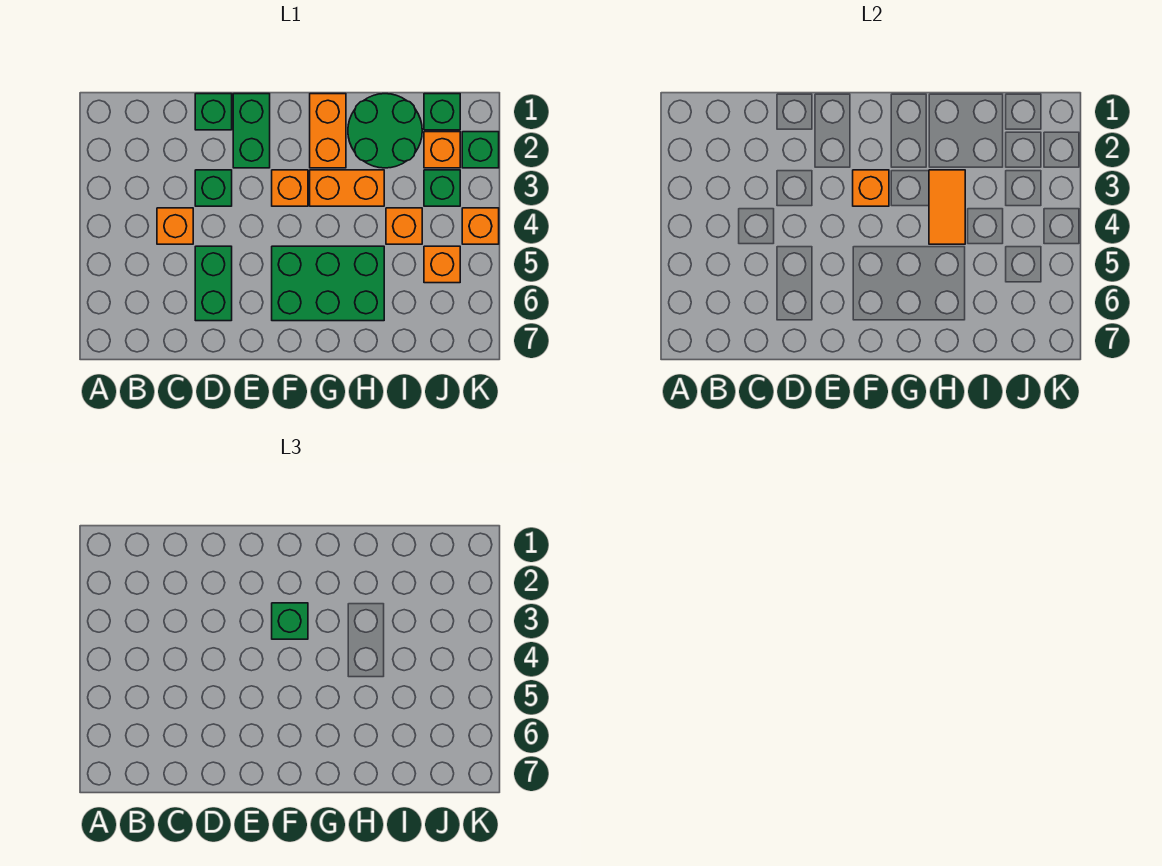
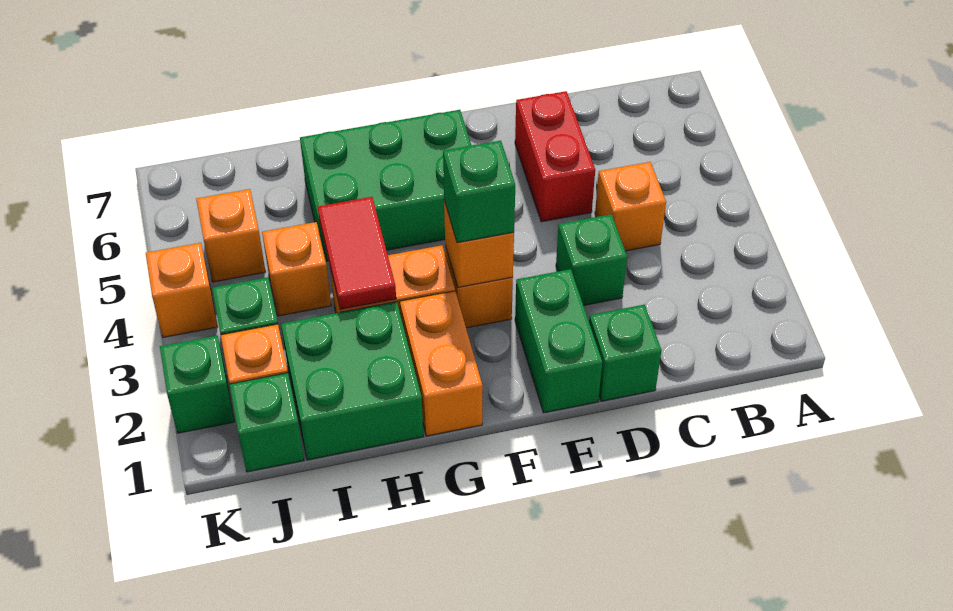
green 1x2 brick [195,246,232,321] -> red 1x2 brick [515,91,595,222]
green 2x2 round brick [348,94,422,168] -> green 2x2 brick [281,302,423,460]
orange 1x2 tile [929,170,965,244] -> red 1x2 tile [318,197,396,310]

